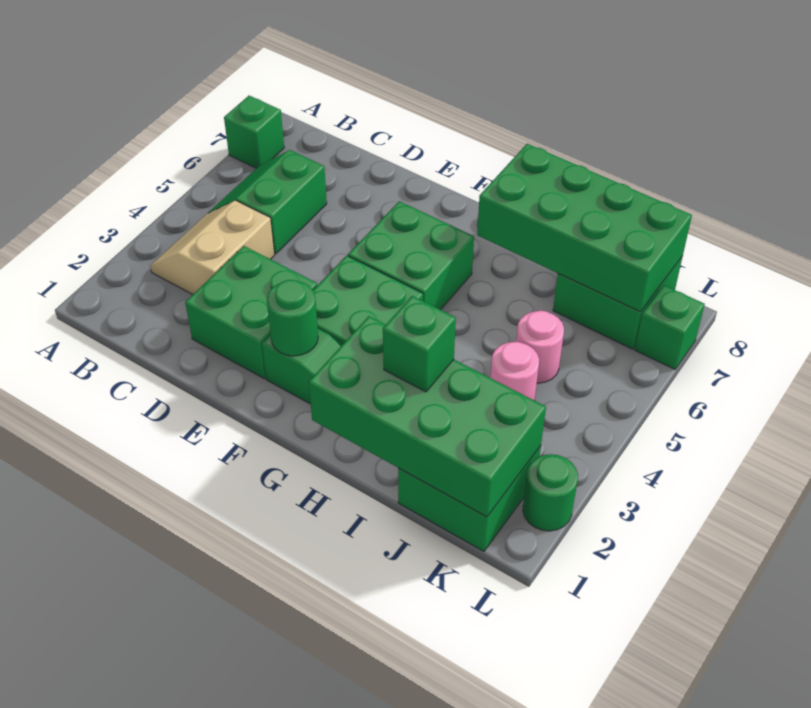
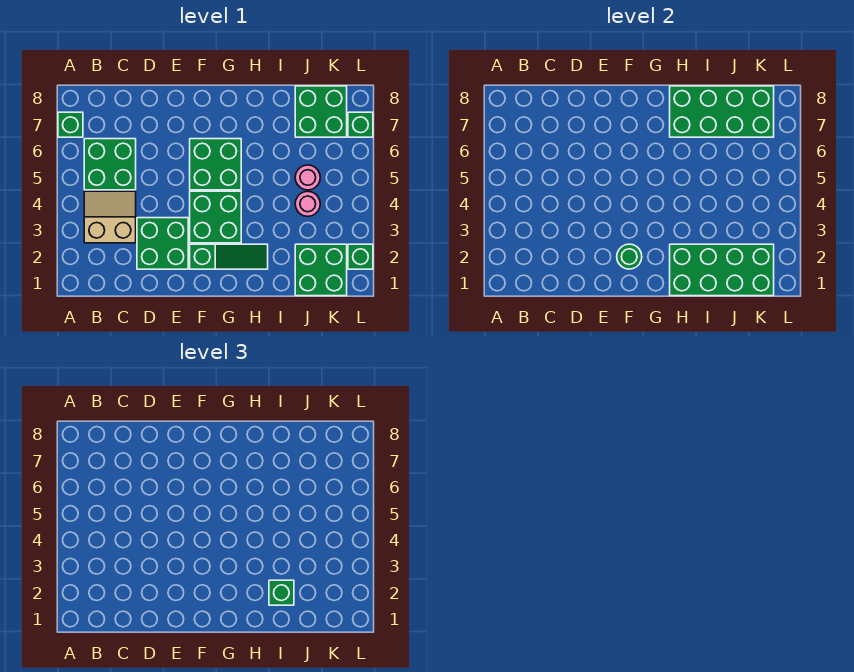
tan 2x2 slope [150,200,274,294] -> tan 2x2 slope turned to [84,191,136,243]
green 2x2 slope [208,150,327,254] -> green 2x2 brick [84,139,136,190]
green 1x1 round brick [523,454,578,531] -> green 1x1 brick [348,244,373,269]

